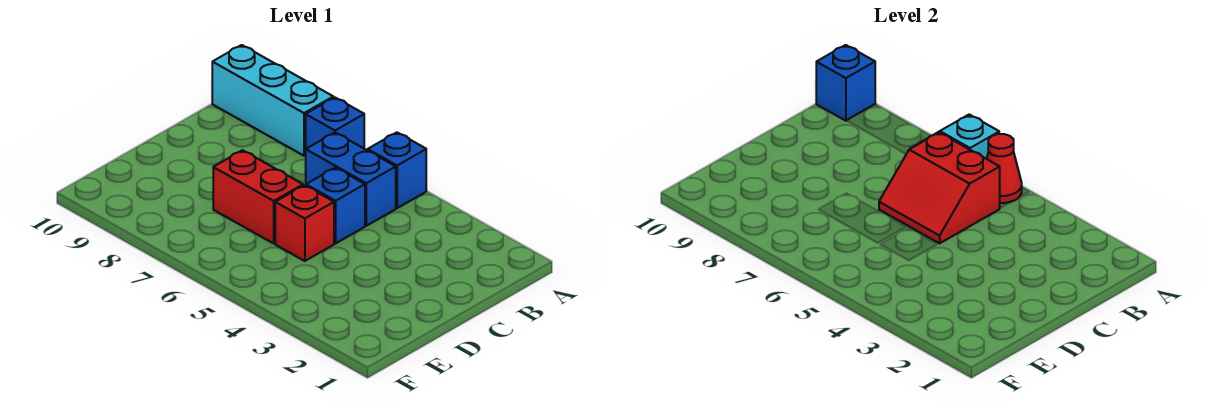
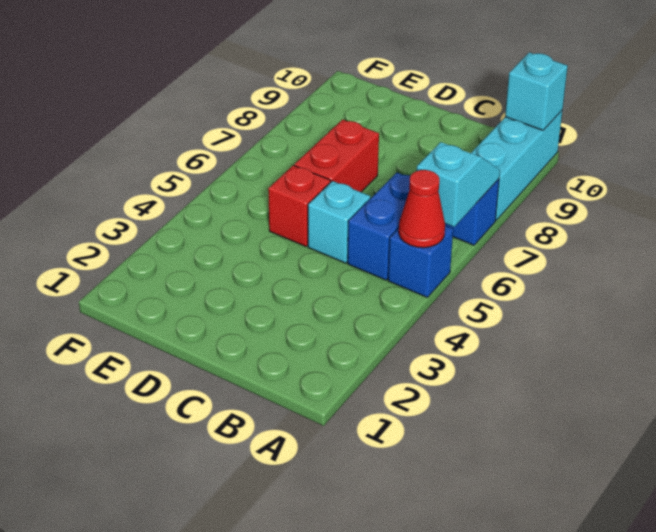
blue 1x1 brick [816,45,875,121] -> cyan 1x1 brick [505,52,568,130]
red 2x2 slope [879,133,1000,243] -> none
blue 1x1 brick [306,168,365,243] -> cyan 1x1 brick [308,181,370,263]

